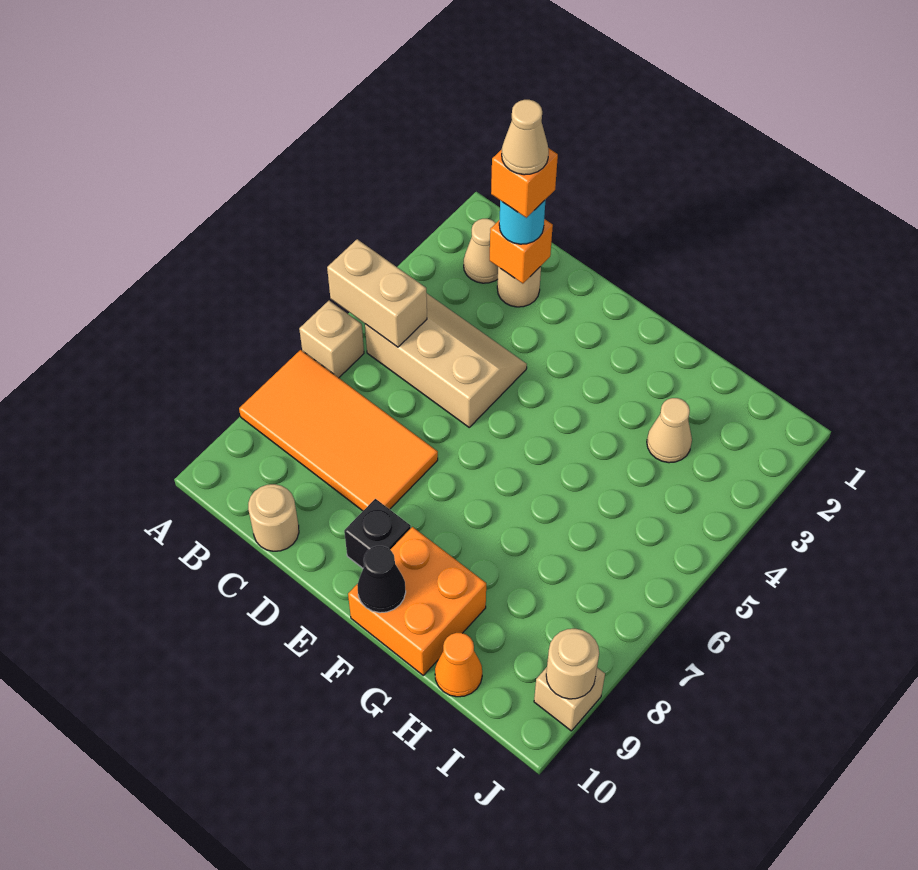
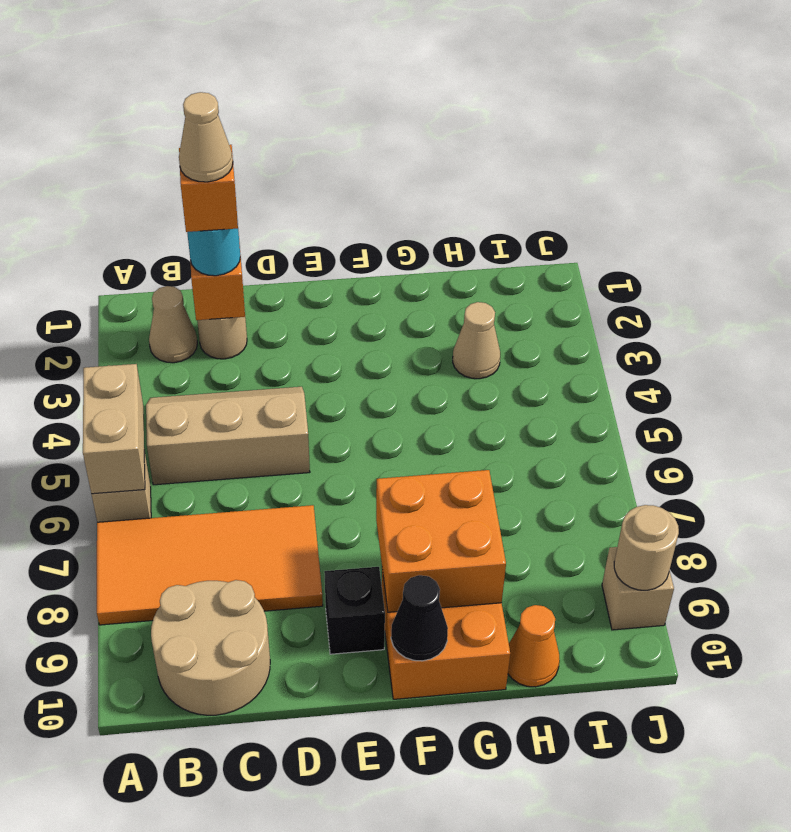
tan 1x2 brick [327,239,427,347] -> tan 1x2 brick turned to [83,364,145,494]
tan 1x1 round brick [248,484,299,551] -> tan 2x2 round brick [151,580,270,715]
none -> orange 2x2 brick [376,470,506,612]

